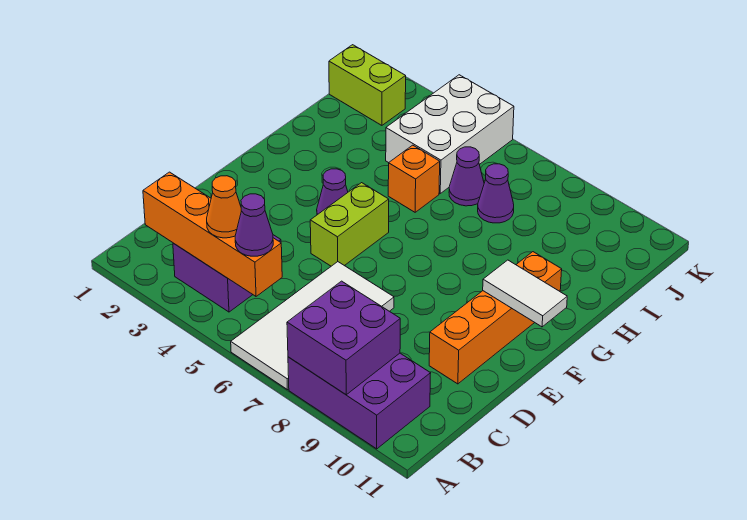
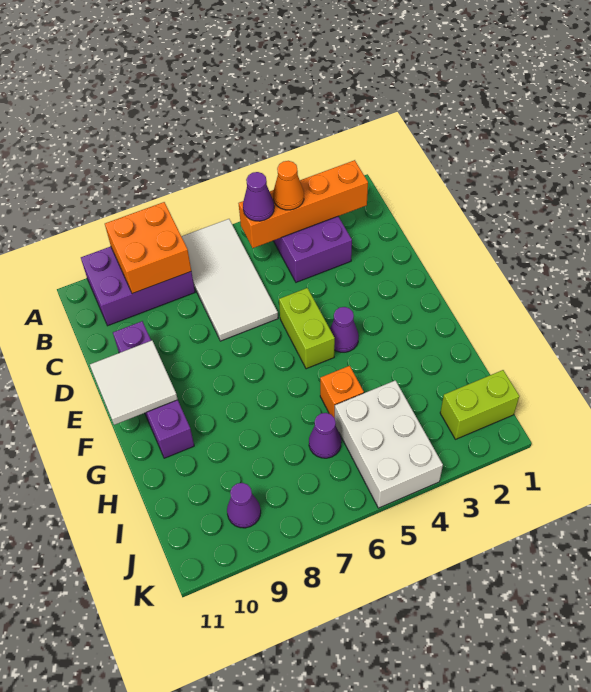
purple 2x2 brick [287,281,400,395] -> orange 2x2 brick [105,202,191,294]
orange 1x4 brick [429,252,562,384] -> purple 1x4 brick [113,321,194,458]
white 1x2 tile [483,260,567,327] -> white 2x2 tile [90,341,178,425]
purple 1x1 cone [478,164,514,223] -> purple 1x1 cone moved to [227,483,261,528]

